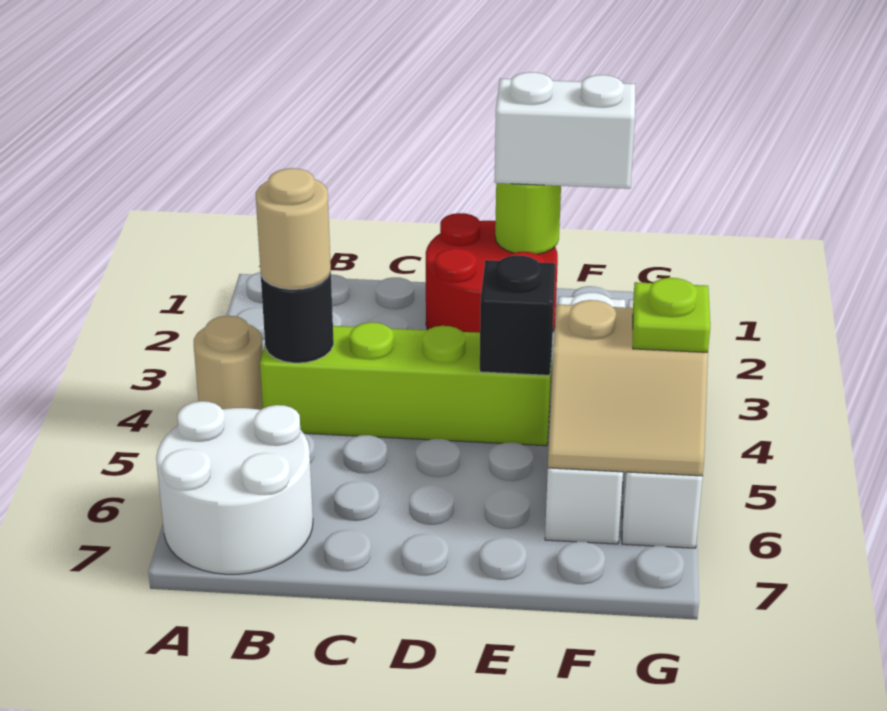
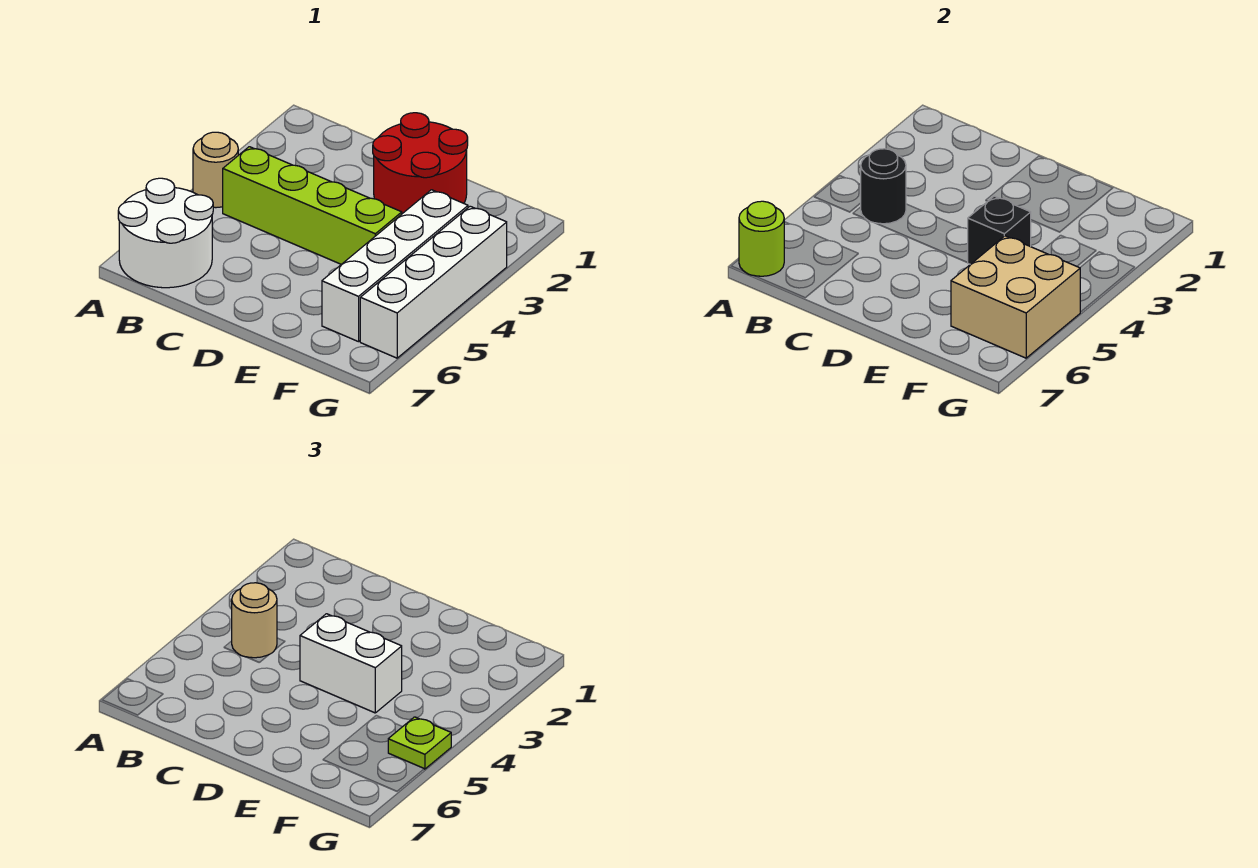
lime 1x1 round brick [495,183,561,254] -> lime 1x1 round brick moved to [739,201,784,276]
white 1x2 brick [495,72,635,189] -> white 1x2 brick moved to [300,614,402,713]
tan 2x2 slope [548,300,708,476] -> tan 2x2 brick [951,236,1080,358]

